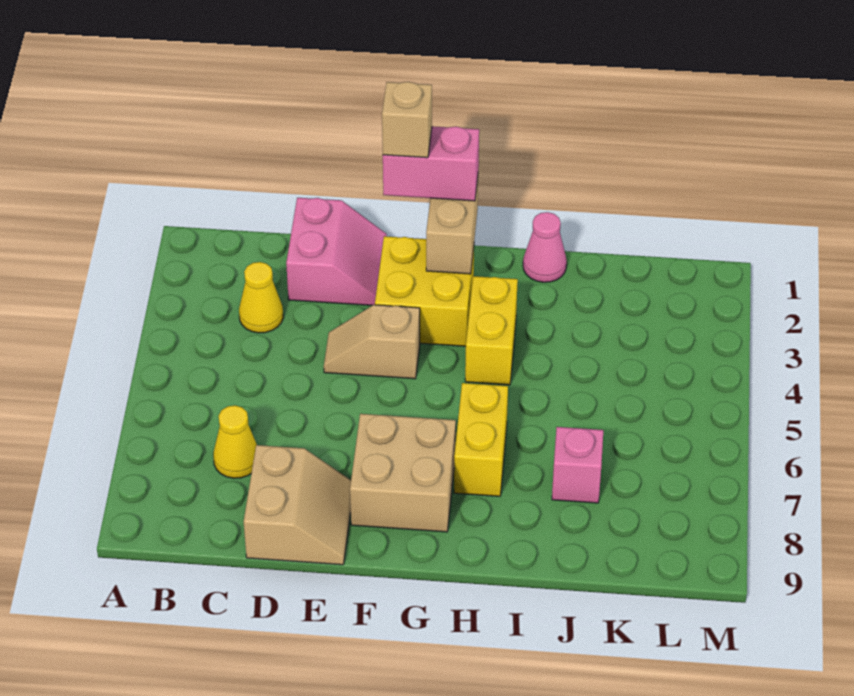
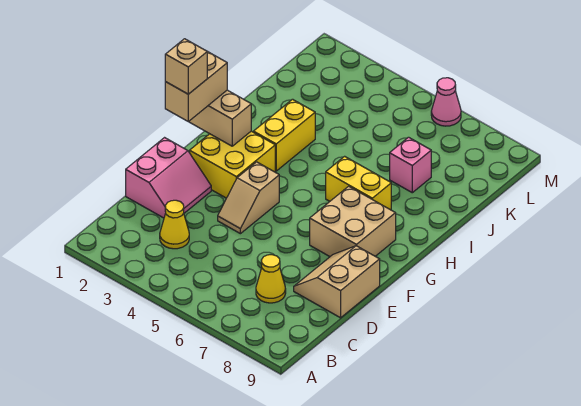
pink 2x2 slope [286,198,387,305] -> pink 2x2 slope turned to [126,138,211,218]
tan 2x2 slope [244,445,351,565] -> tan 2x2 slope turned to [294,246,380,318]
pink 1x2 brick [383,126,479,201] -> tan 1x2 brick [165,52,227,122]
yellow 1x2 brick [465,276,518,385] -> yellow 1x2 brick turned to [253,99,315,171]
pink 1x1 cone [523,212,567,282] -> pink 1x1 cone moved to [431,78,461,126]

